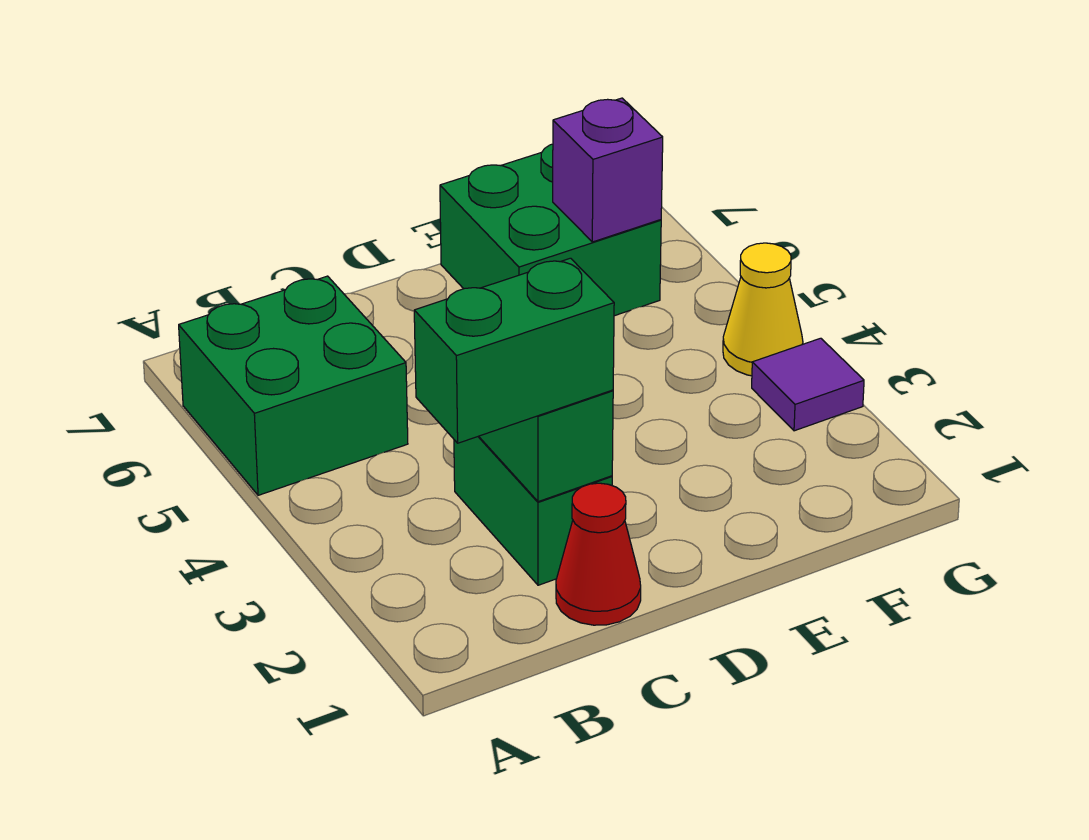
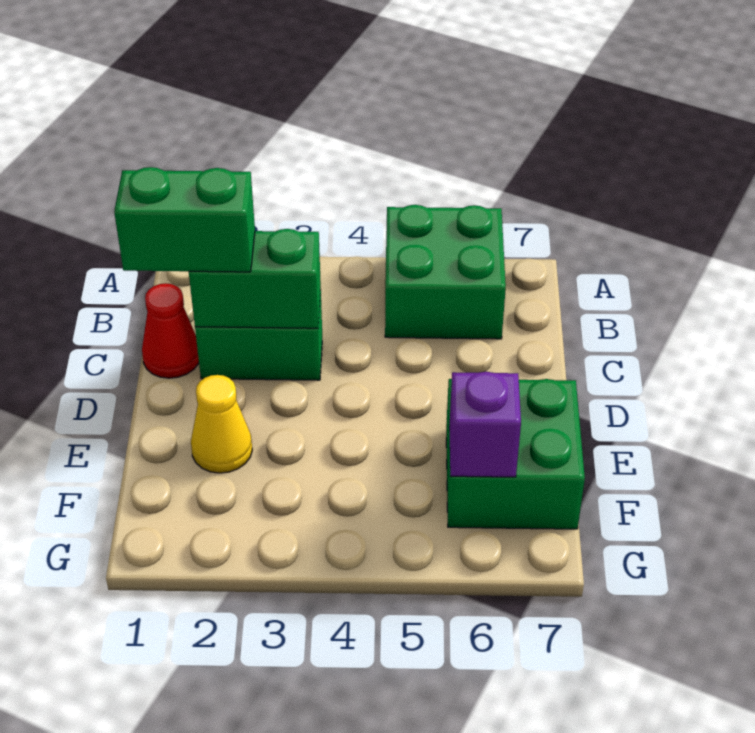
green 1x2 brick [414,258,614,443] -> green 1x2 brick turned to [114,167,255,272]
purple 1x1 tile [752,338,864,431] -> none
yellow 1x1 cone [723,243,803,376] -> yellow 1x1 cone moved to [191,375,252,473]

